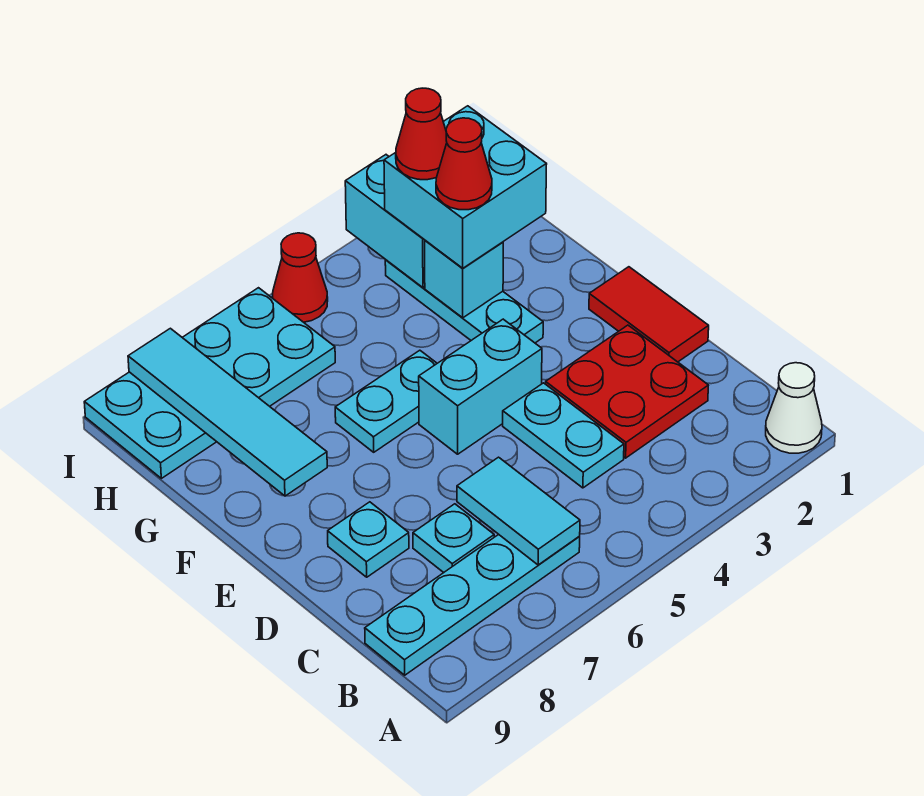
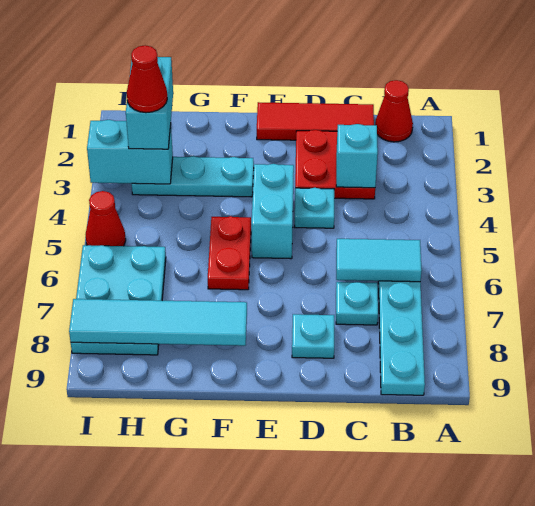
white 1x1 cone [766,363,822,453] -> none
cyan 1x2 plate [503,383,624,488] -> cyan 1x1 plate [295,188,334,228]
red 1x2 tile [589,267,709,362] -> red 1x3 tile [257,102,374,140]
cyan 1x2 plate [335,350,437,452] -> red 1x2 plate [208,216,251,290]
cyan 2x2 brick [384,106,547,268] -> cyan 1x2 brick [126,57,173,149]
cyan 1x1 brick [425,240,503,318] -> cyan 1x1 brick moved to [336,124,378,188]
red 1x1 cone [436,118,492,210] -> red 1x1 cone moved to [375,80,413,142]
cyan 2x4 plate [84,288,335,478] -> cyan 2x3 plate [71,245,166,355]

